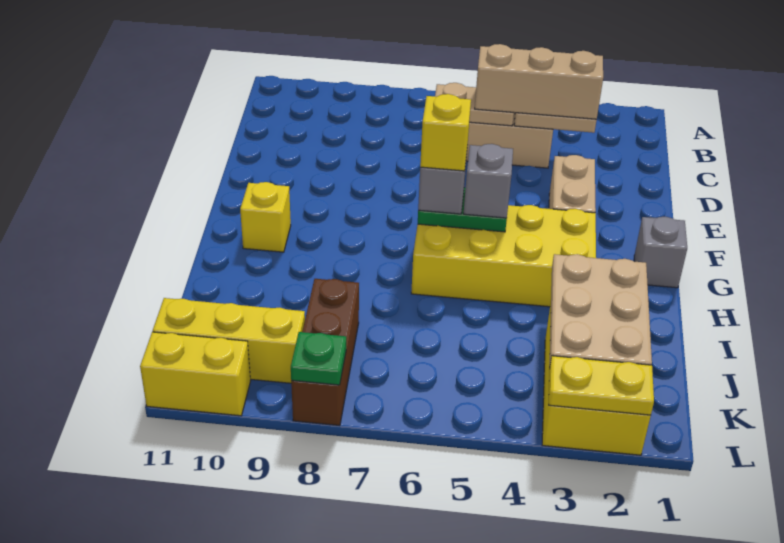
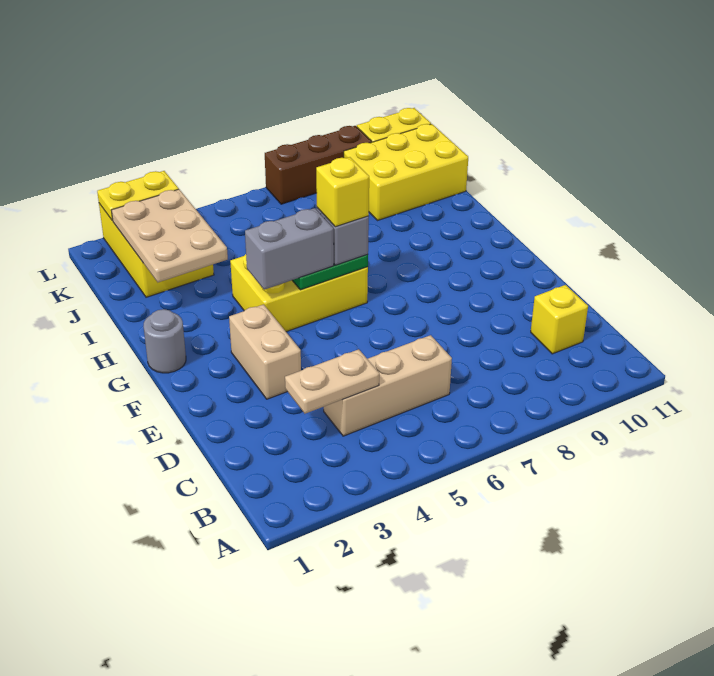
tan 1x3 brick [475,44,603,119] -> none
tan 1x2 plate [435,83,514,126] -> none
grey 1x1 brick [634,217,687,288] -> grey 1x1 round brick [143,309,186,373]
yellow 2x4 brick [411,205,596,307] -> yellow 2x3 brick [230,254,368,332]
grey 1x1 brick [464,144,513,218] -> grey 1x2 brick [245,208,334,290]
yellow 1x1 brick [240,182,291,252] -> yellow 1x1 brick moved to [531,285,588,354]
brown 1x3 brick [291,279,359,426] -> brown 1x3 brick turned to [265,126,372,204]
yellow 1x3 brick [153,298,305,383] -> yellow 2x3 brick [344,124,468,221]
green 1x1 plate [291,332,346,385] -> none

